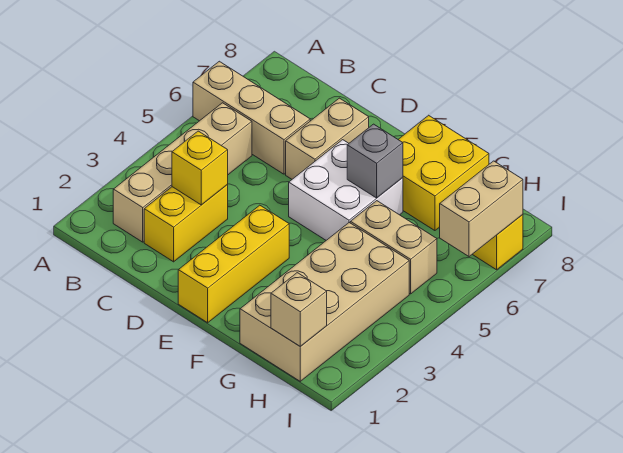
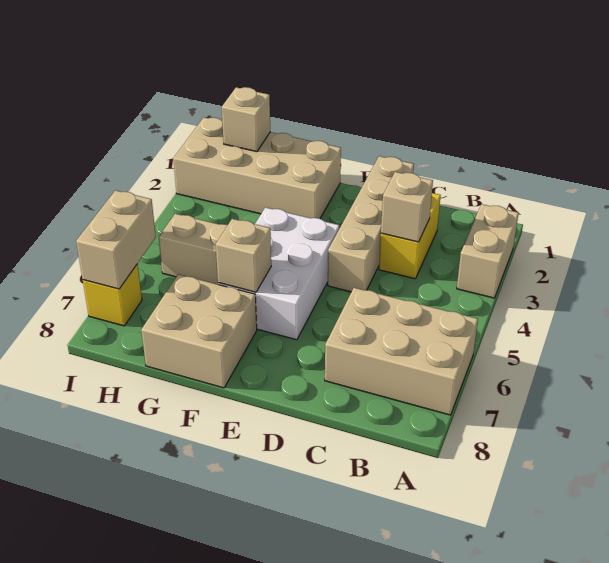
tan 1x3 brick [193,61,310,174] -> tan 2x3 brick [325,288,478,415]
tan 1x4 brick [113,103,252,242] -> tan 1x4 brick moved to [328,156,414,292]
yellow 1x1 brick [172,131,228,205] -> tan 1x1 brick [381,172,433,242]
tan 1x2 brick [286,98,369,179] -> tan 1x2 brick moved to [457,204,519,298]
yellow 1x3 brick [178,205,289,323] -> none
white 2x2 brick [289,140,403,240] -> white 2x3 brick [218,208,339,340]
grey 1x1 brick [347,124,403,198] -> tan 1x1 brick [216,219,271,292]
yellow 2x2 brick [398,115,489,231] -> tan 2x2 brick [141,274,257,388]
tan 2x4 brick [240,223,409,381] -> tan 2x4 brick turned to [173,118,341,219]

